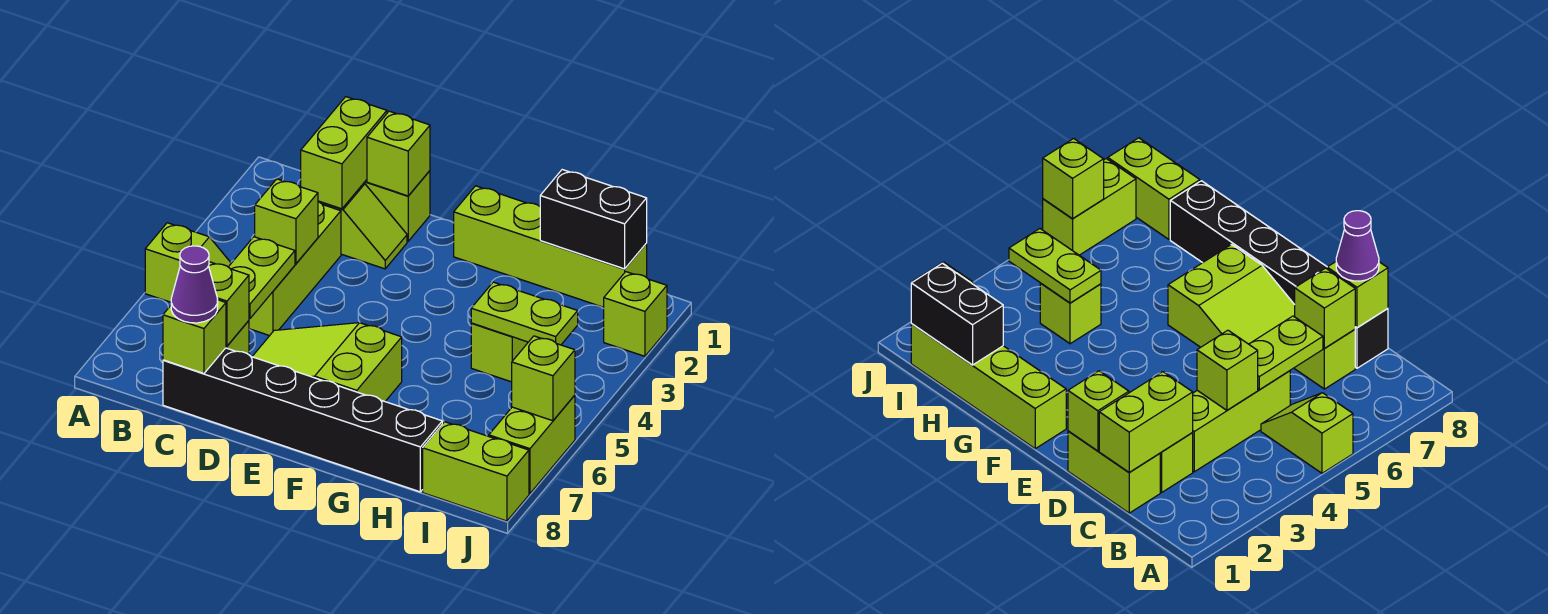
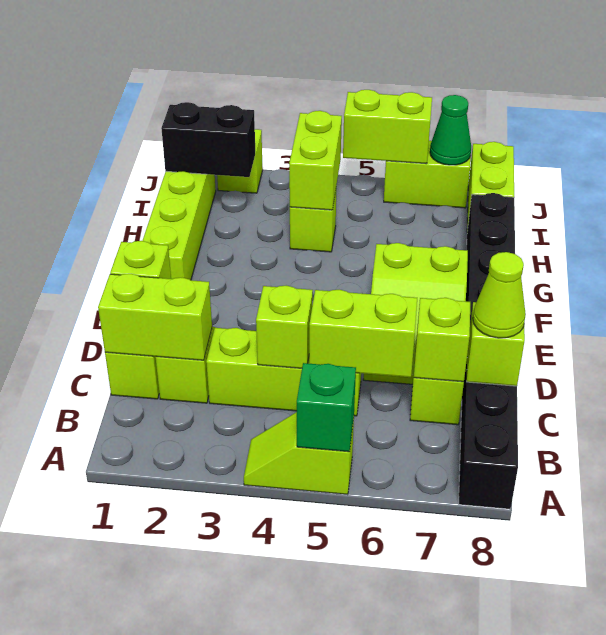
lime 1x2 slope [145,223,231,302] -> lime 1x2 slope turned to [244,412,354,495]
none -> green 1x1 brick [297,363,356,452]
lime 1x2 plate [229,237,295,319] -> lime 1x2 brick [309,290,417,377]
black 1x6 brick [163,348,442,492] -> black 1x8 brick [459,193,518,509]
purple 1x1 cone [171,246,218,323] -> lime 1x1 cone [473,252,526,338]
black 1x2 brick [540,170,647,269] -> black 1x2 brick turned to [161,102,256,177]
lime 1x2 plate [471,282,578,345] -> lime 1x2 brick [289,111,342,210]
lime 1x1 brick [512,336,575,421] -> lime 1x2 brick [343,90,432,164]
none -> green 1x1 cone [430,95,471,165]

